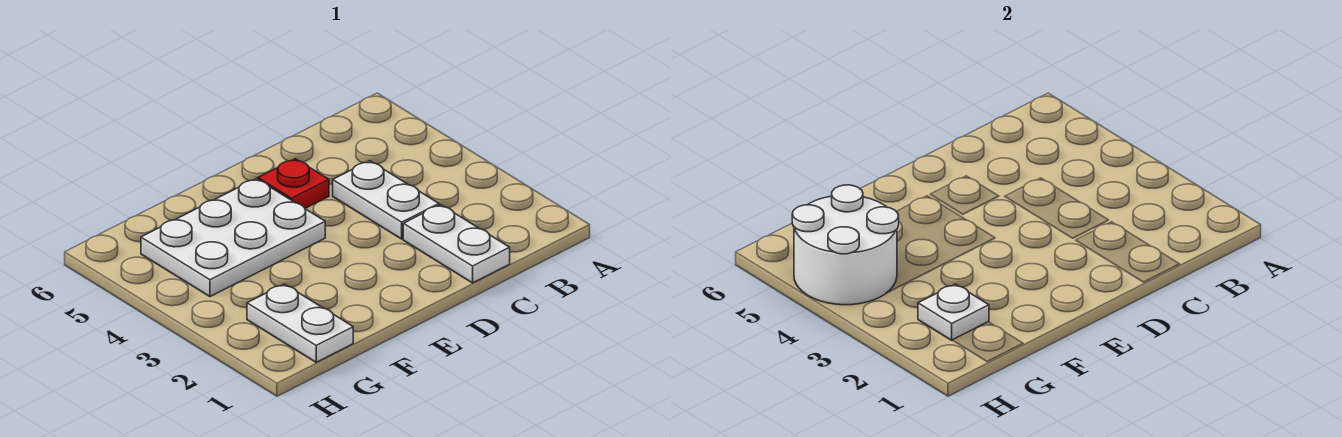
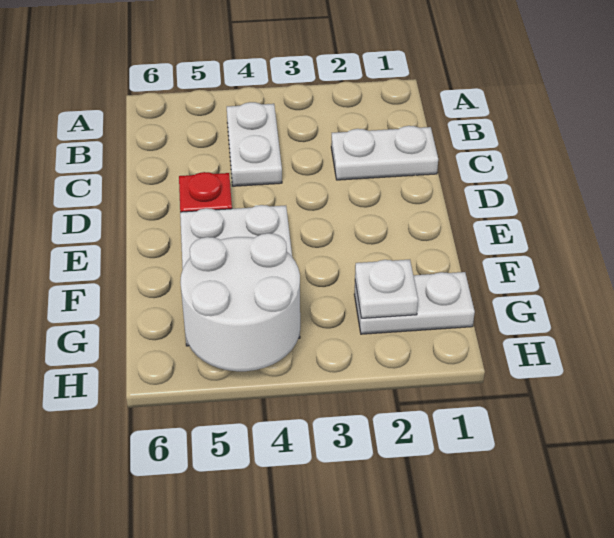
white 1x2 plate [333,161,439,239] -> white 1x2 plate turned to [227,102,282,186]

